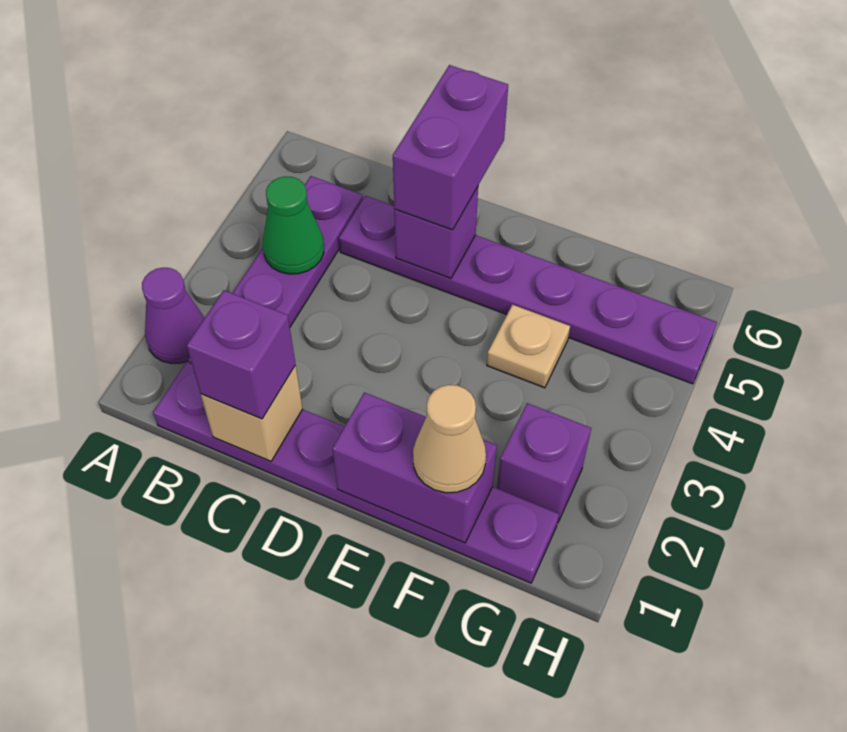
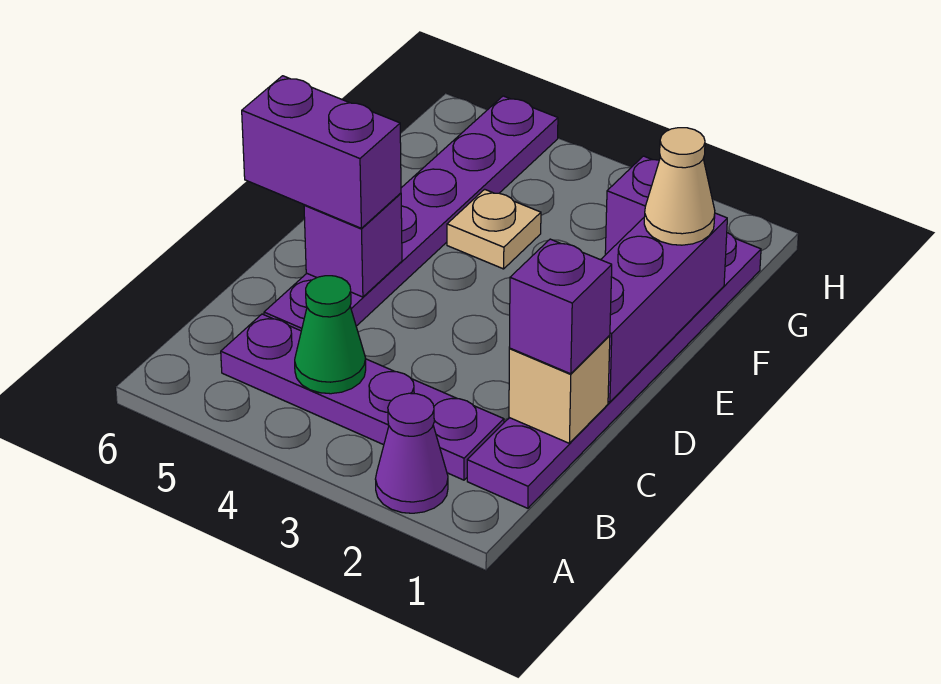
purple 1x2 brick [332,392,497,543] -> purple 1x3 brick [601,213,727,402]

